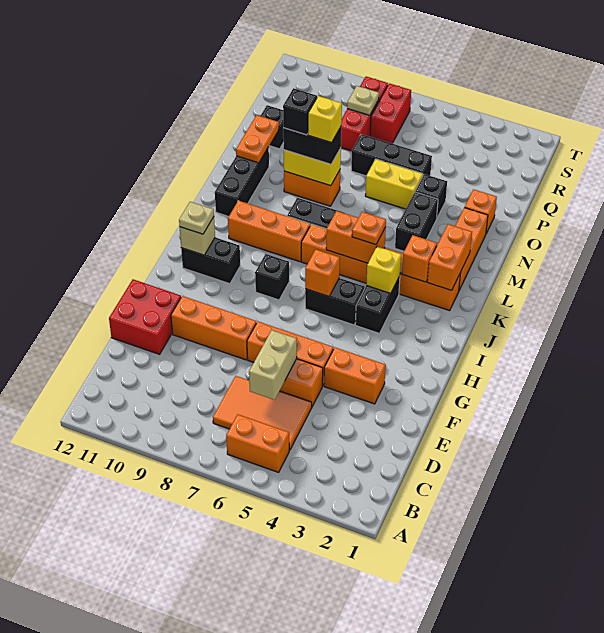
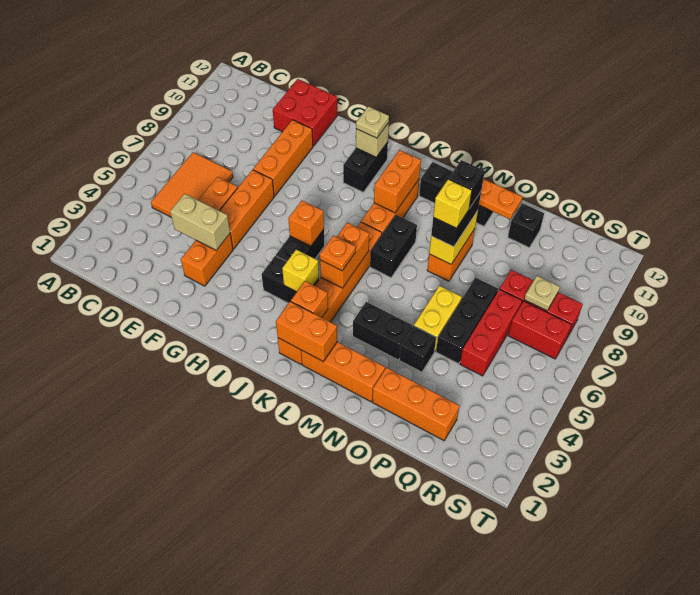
orange 1x2 brick [226,415,289,472] -> orange 1x2 brick moved to [374,150,421,213]
tan 1x2 brick [249,330,297,400] -> tan 1x2 brick moved to [170,194,230,250]
black 1x1 brick [255,254,289,300] -> none
orange 1x1 brick [465,189,497,233] -> orange 1x3 brick [372,368,459,440]
none -> red 1x3 brick [460,289,522,376]

